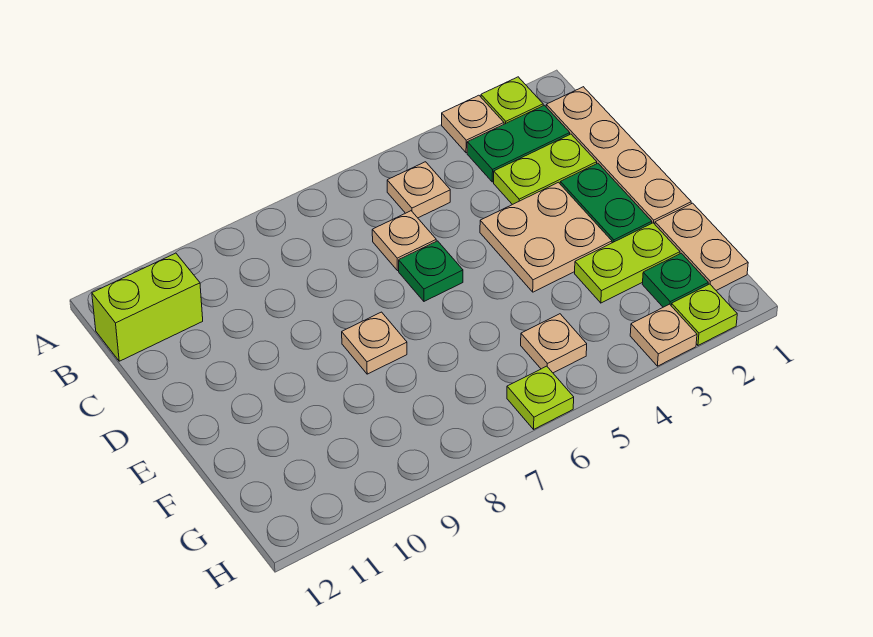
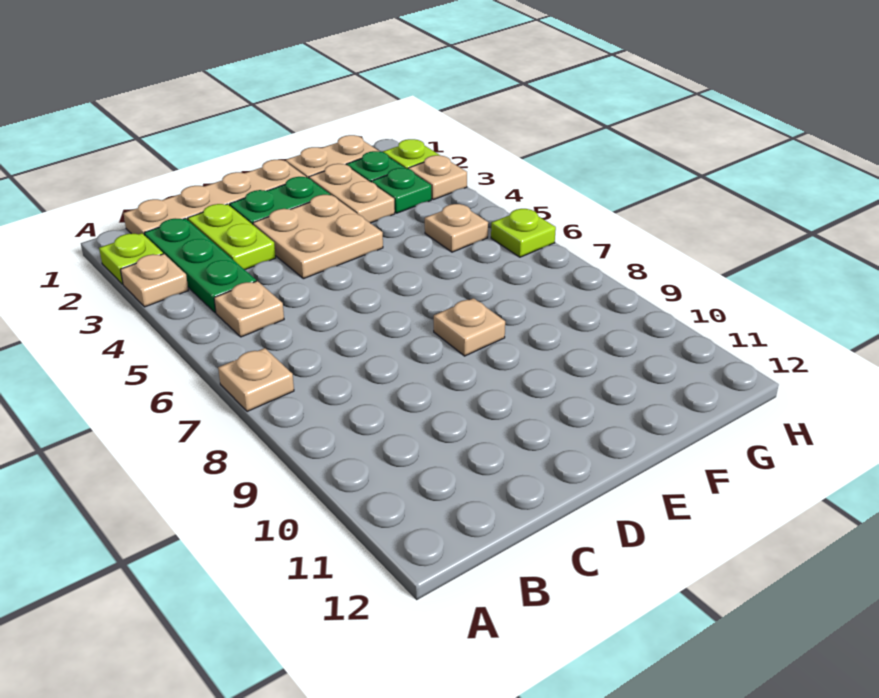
green 1x2 plate [467,105,570,182] -> green 1x3 plate [144,218,256,313]
lime 1x2 brick [92,253,203,361] -> none
tan 1x1 plate [372,211,436,271] -> tan 1x1 plate moved to [218,348,294,412]
green 1x1 plate [399,241,463,301] -> green 1x1 plate moved to [371,168,431,213]
lime 1x2 plate [575,223,680,303] -> tan 1x2 plate [309,164,395,223]

